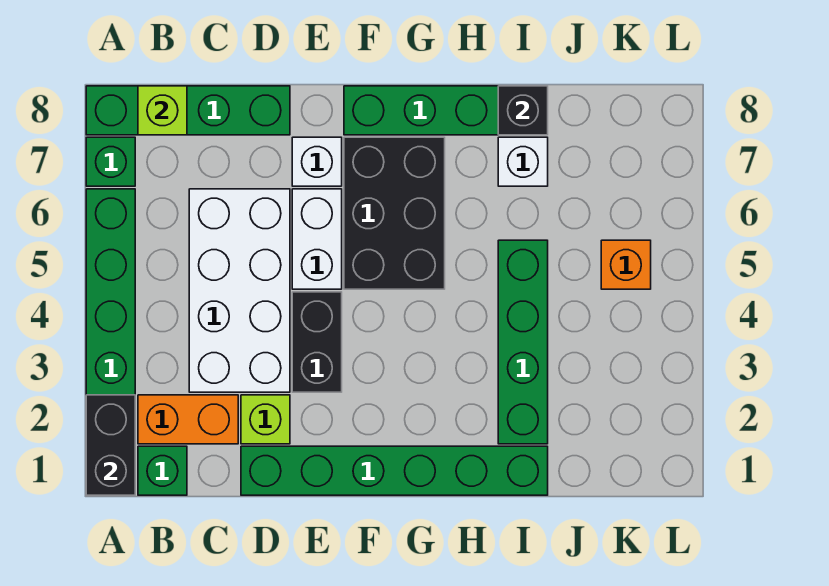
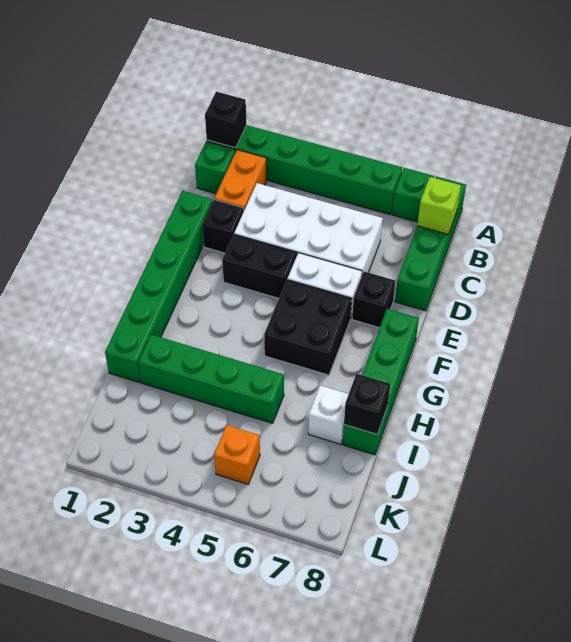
black 1x2 brick [86,395,135,495] -> black 1x1 brick [205,92,246,148]
lime 1x1 brick [241,395,290,444] -> black 1x1 brick [202,200,244,253]
white 1x1 brick [292,137,342,186] -> black 1x1 brick [352,272,395,328]
black 2x3 brick [344,137,445,289] -> black 2x2 brick [264,280,352,375]

